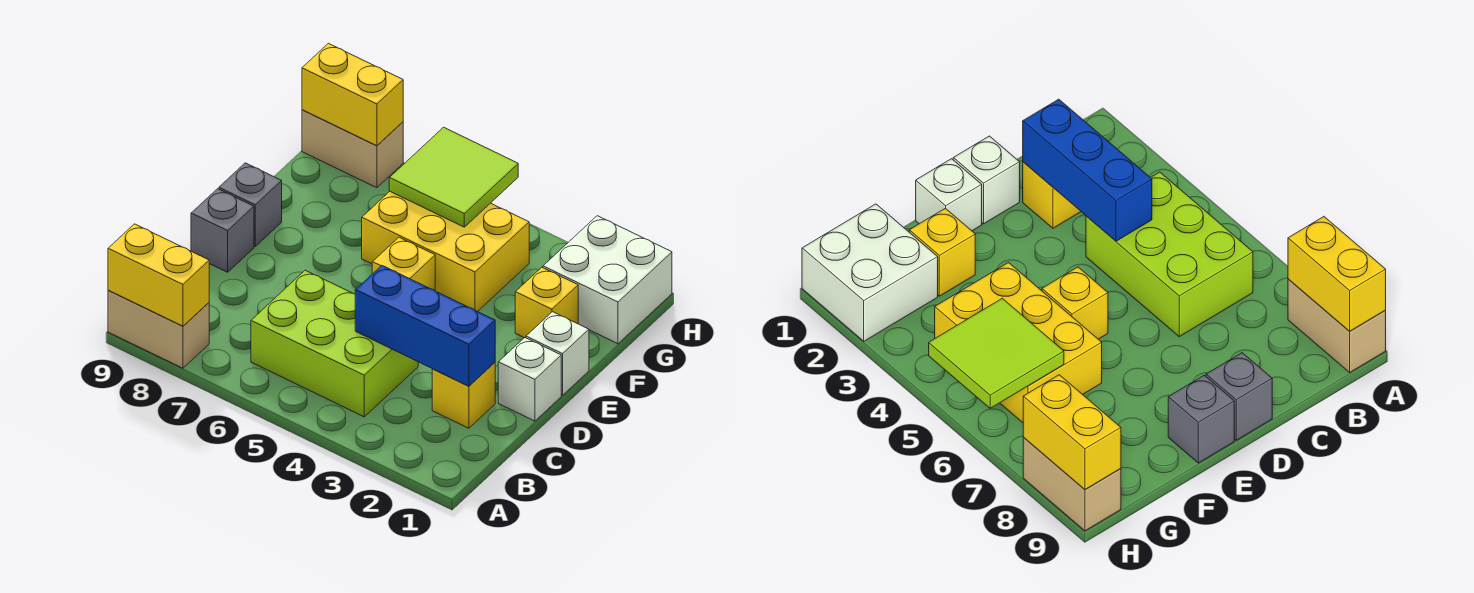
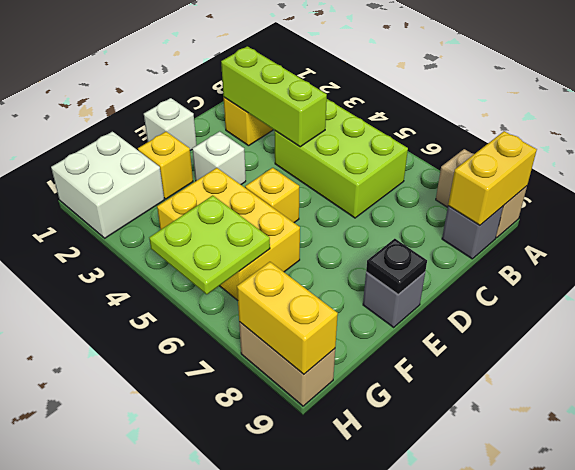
yellow 1x2 brick [108,224,209,326] -> yellow 1x2 brick turned to [448,131,537,225]
blue 1x3 brick [355,266,495,386] -> lime 1x3 brick [221,46,327,147]
white 1x1 brick [498,338,561,421] -> white 1x1 brick moved to [192,131,246,185]
grey 1x1 brick [191,189,254,272] -> grey 1x1 brick moved to [442,206,503,259]
none -> black 1x1 plate [366,239,427,294]
lime 2x2 tile [389,127,518,227] -> lime 2x2 plate [149,195,270,294]

